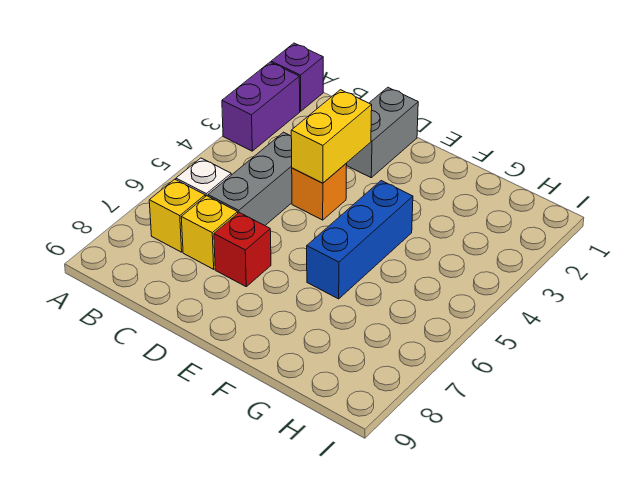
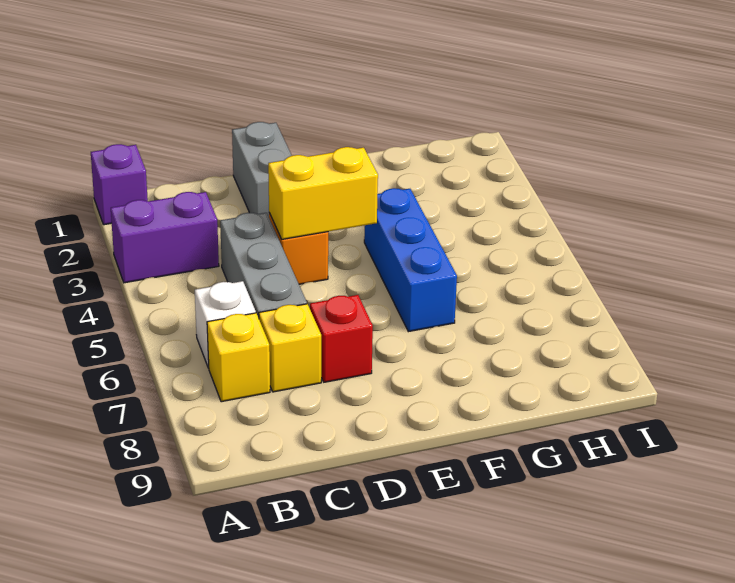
purple 1x2 brick [222,62,300,151] -> purple 1x2 brick turned to [111,192,219,283]
yellow 1x2 brick [291,90,372,183] -> yellow 1x2 brick turned to [268,147,378,239]

